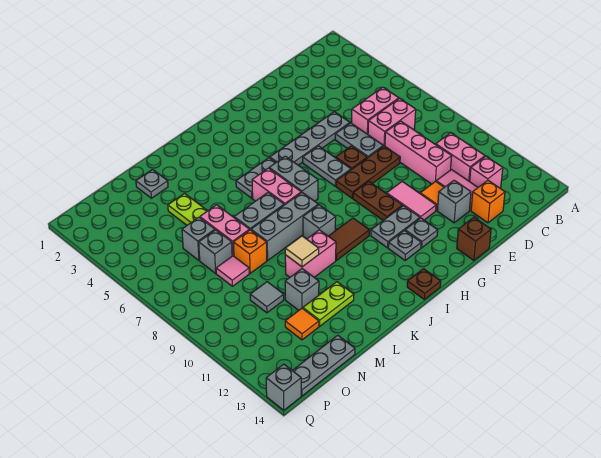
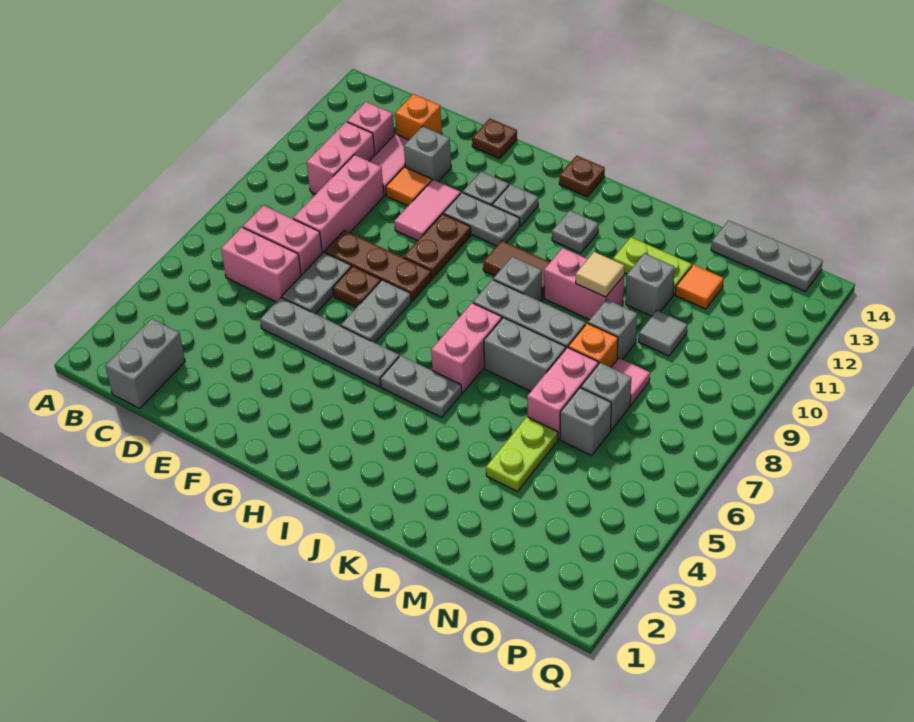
brown 1x1 brick [457,217,491,260] -> brown 1x1 plate [472,119,517,159]
grey 1x2 brick [269,156,318,201] -> grey 1x2 brick moved to [105,319,185,409]
grey 1x1 plate [136,170,168,198] -> grey 1x1 plate moved to [552,211,599,253]
grey 1x1 brick [266,364,301,410] -> grey 1x1 brick moved to [588,299,637,360]

